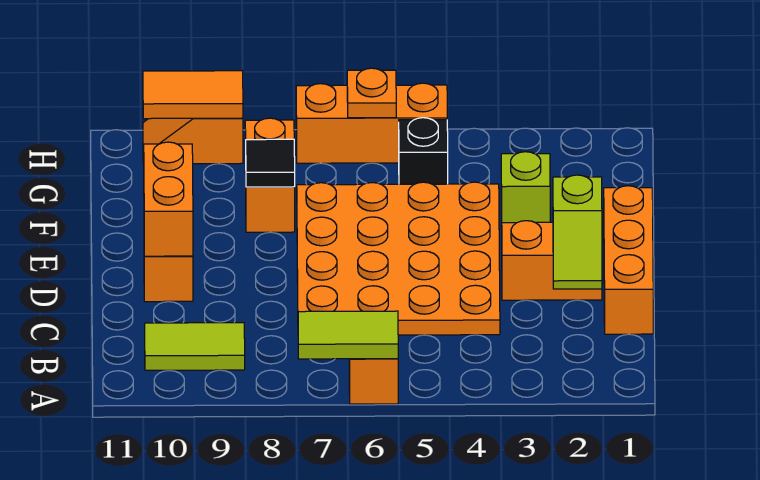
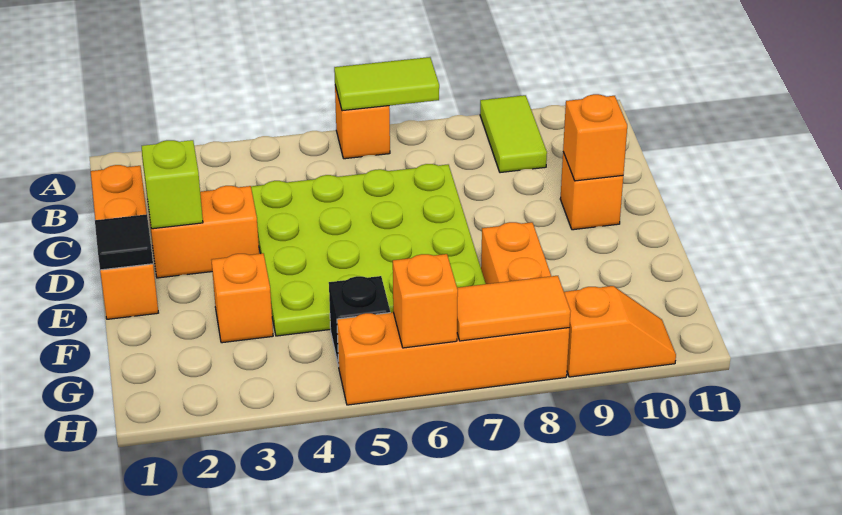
lime 1x2 tile [145,323,245,370] -> lime 1x2 tile turned to [480,95,547,173]
orange 4x4 plate [297,182,500,335] -> lime 4x4 plate [251,164,486,336]
orange 1x2 brick [143,142,193,256] -> orange 1x1 brick [563,94,627,181]
lime 1x1 brick [501,152,550,229] -> orange 1x1 brick [212,253,273,343]
black 1x1 tile [246,139,295,187] -> black 1x1 tile moved to [95,214,153,270]
orange 1x3 brick [296,83,447,163] -> orange 1x4 brick [337,312,569,405]
orange 1x1 plate [347,68,396,118] -> orange 1x1 brick [393,254,458,348]
orange 1x2 tile [143,71,243,119] -> orange 1x2 tile moved to [457,276,571,341]

